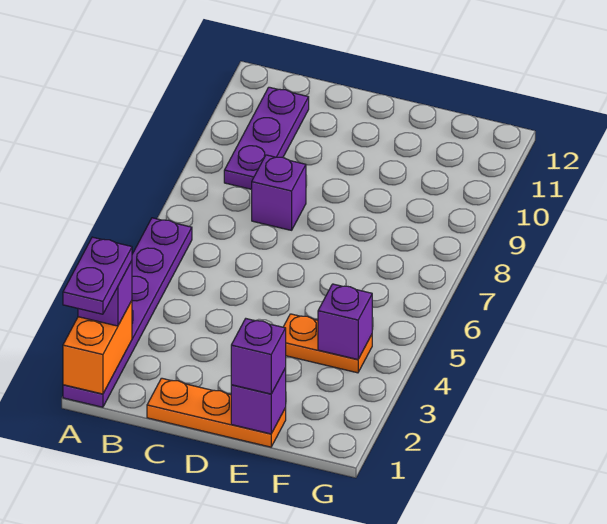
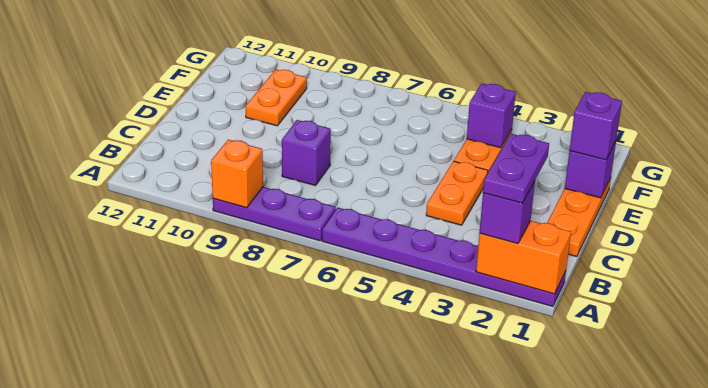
purple 1x2 plate [63,237,132,314] -> purple 1x2 plate turned to [483,134,549,203]
none -> orange 1x1 brick [211,140,263,208]
purple 1x3 plate [224,87,309,189] -> purple 1x3 plate moved to [213,187,336,241]
none -> orange 1x2 plate [426,161,488,225]
none -> orange 1x2 plate [245,70,307,126]

